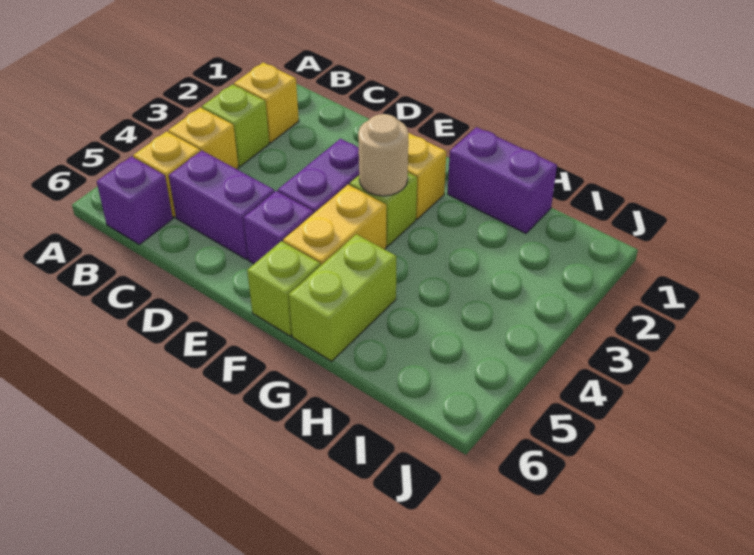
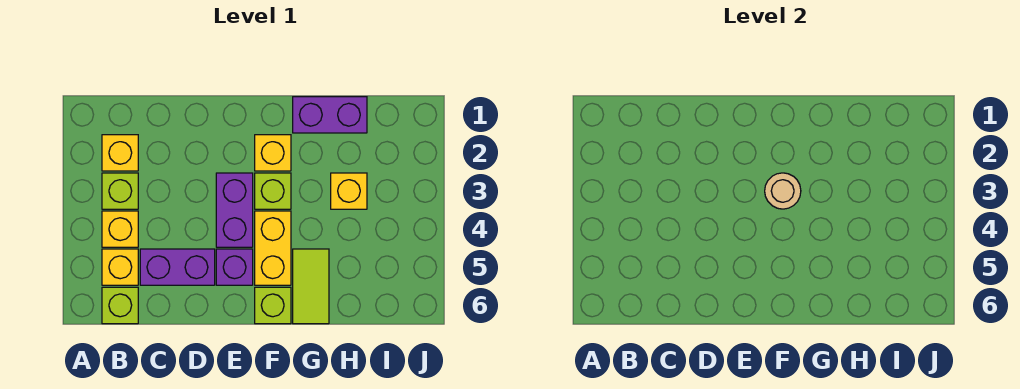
purple 1x1 brick [97,157,173,244] -> lime 1x1 brick [102,287,138,324]
lime 1x2 brick [289,234,397,361] -> lime 1x2 tile [293,249,329,324]
none -> yellow 1x1 brick [331,173,367,209]

